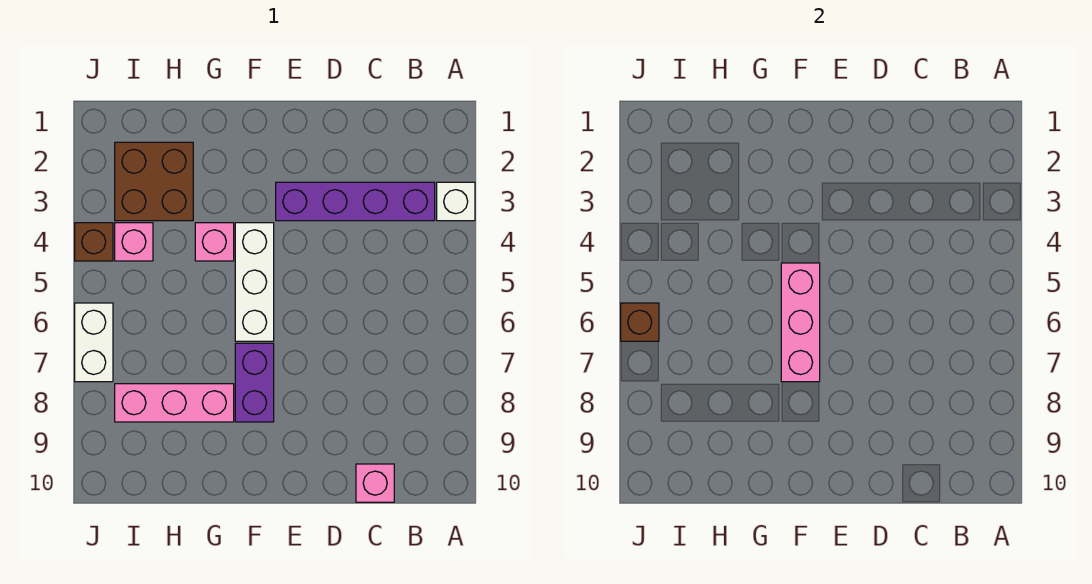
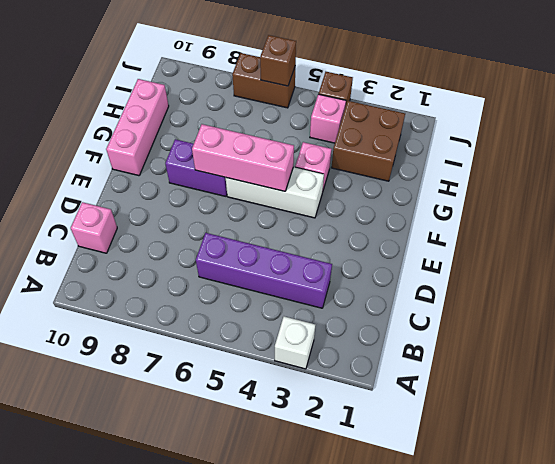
purple 1x4 brick [276,182,435,221] -> purple 1x4 brick turned to [196,233,332,308]
pink 1x3 brick [115,384,234,422] -> pink 1x3 brick moved to [106,79,169,176]
white 1x2 brick [75,303,113,382] -> brown 1x2 brick [232,53,296,108]

